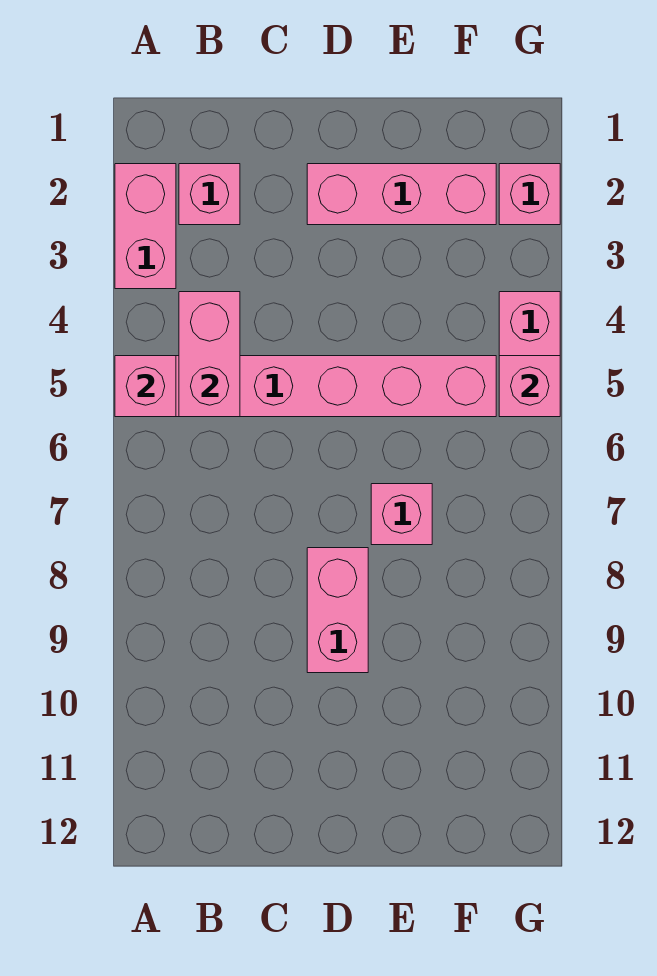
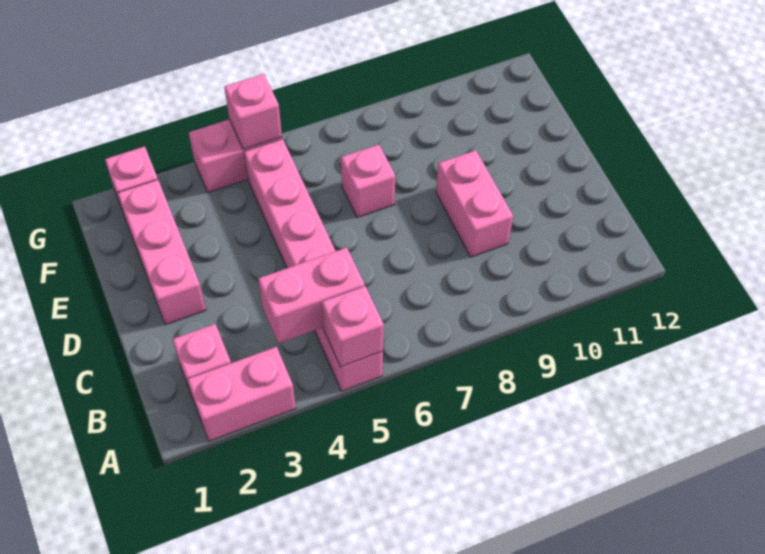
pink 1x2 brick [307,548,368,673] -> pink 1x2 brick turned to [436,150,513,257]

